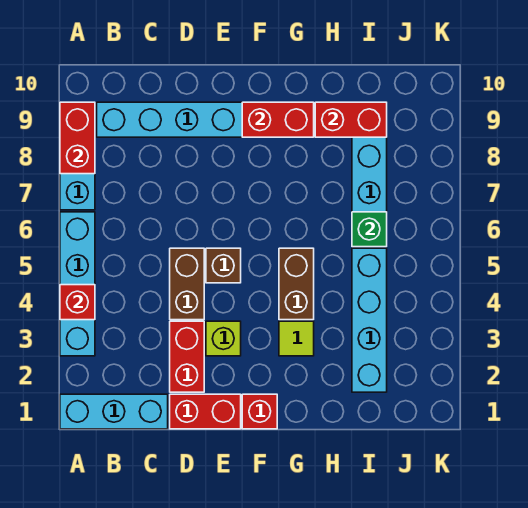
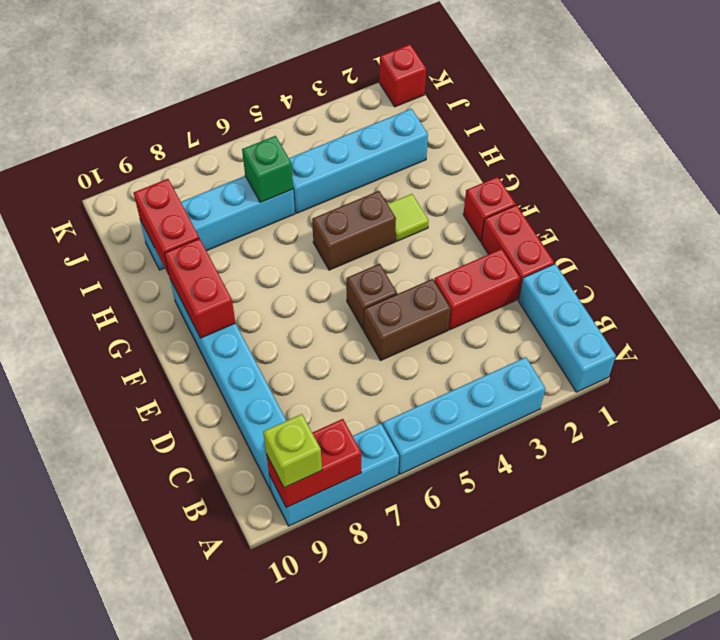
red 1x1 brick [60,285,95,320] -> red 1x1 brick moved to [379,44,426,107]
lime 1x1 brick [206,321,241,356] -> lime 1x1 brick moved to [263,414,322,488]

